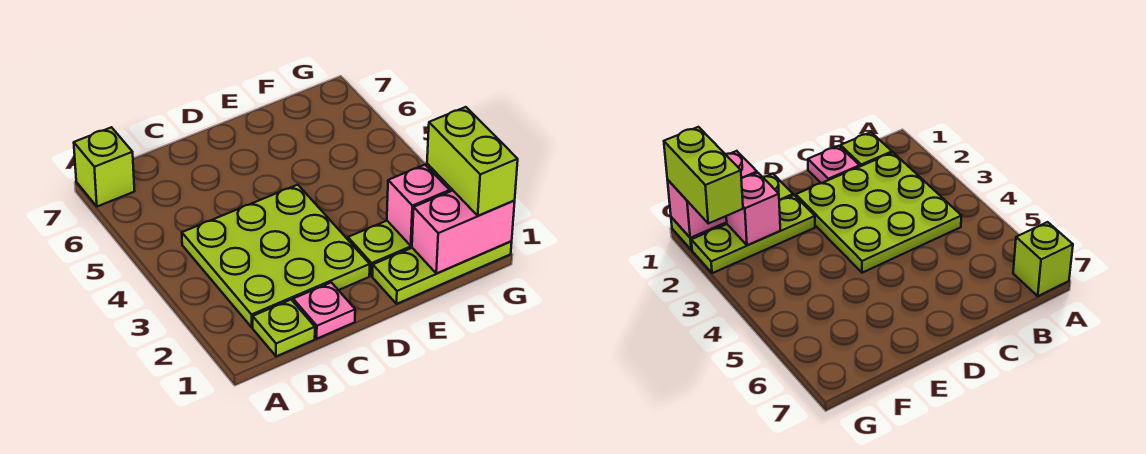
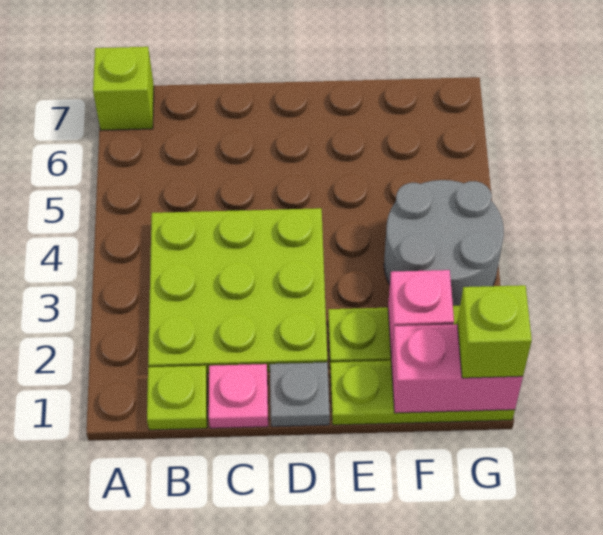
none -> grey 1x1 plate [270,362,330,427]
none -> grey 2x2 round brick [384,180,504,306]
lime 1x2 brick [427,107,518,216] -> lime 1x1 brick [457,285,532,378]

